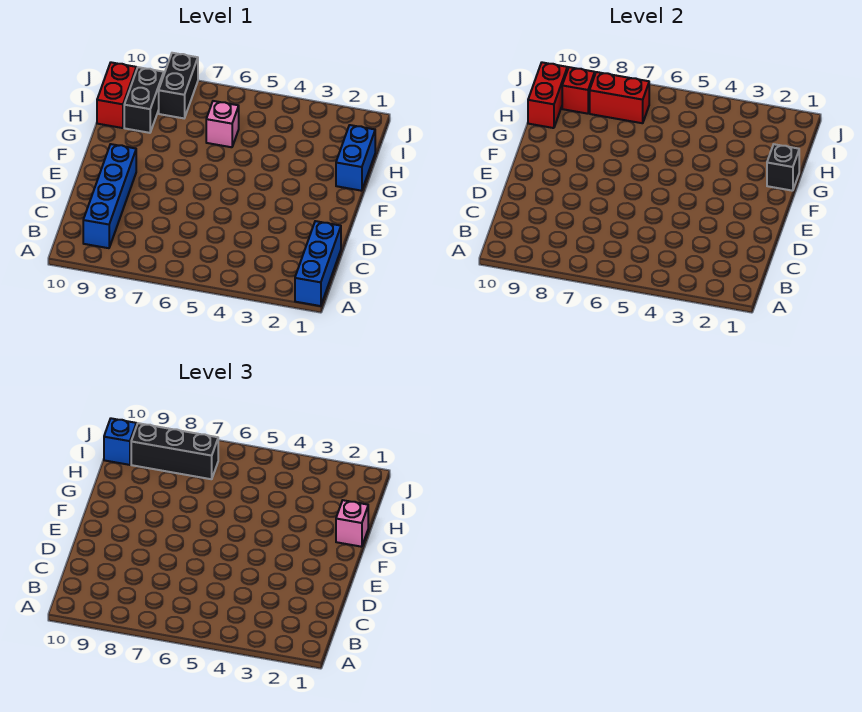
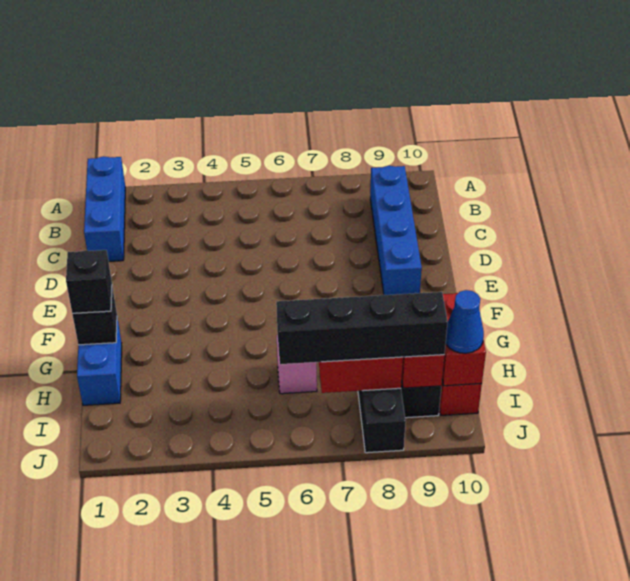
pink 1x1 brick [336,500,368,547] -> black 1x1 brick [66,250,112,313]
black 1x3 brick [131,423,218,479] -> black 1x4 brick [276,292,448,364]
blue 1x1 brick [104,418,136,465] -> blue 1x1 cone [446,290,484,353]

